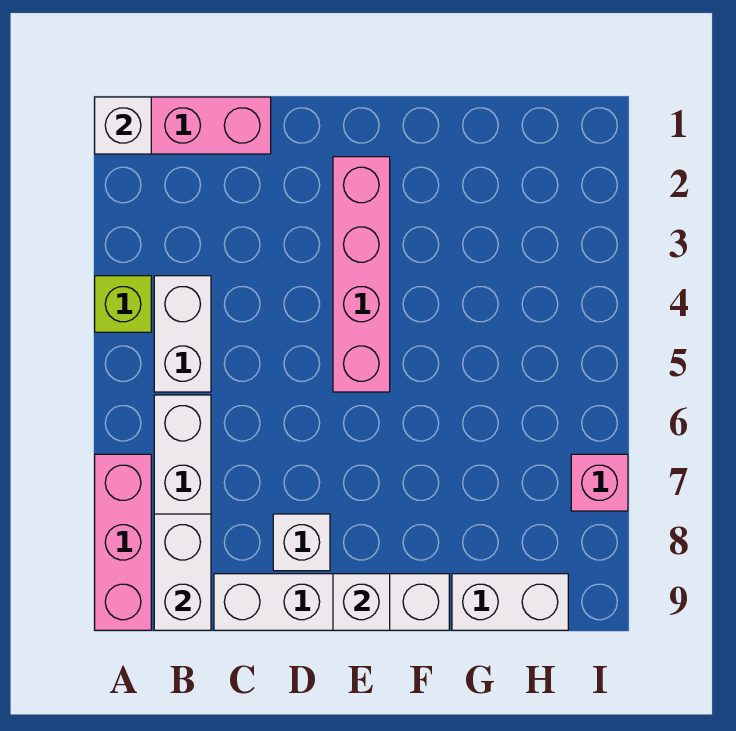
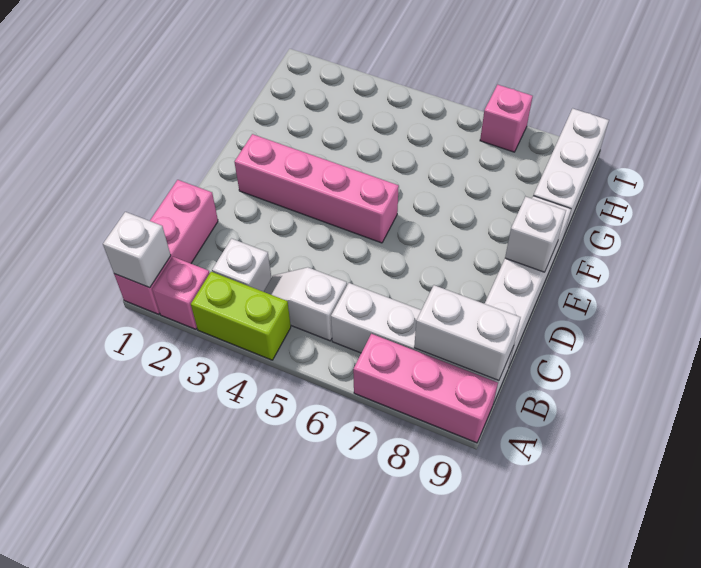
none -> pink 1x1 brick [152,257,210,329]
lime 1x1 brick [95,276,151,332] -> lime 1x2 brick [191,272,291,360]
white 1x2 brick [154,276,211,392] -> white 1x2 slope [264,267,347,341]
white 1x1 brick [273,514,330,571] -> white 1x1 brick moved to [212,239,272,292]
white 1x2 brick [452,574,568,630] -> white 1x3 brick [533,109,609,233]

